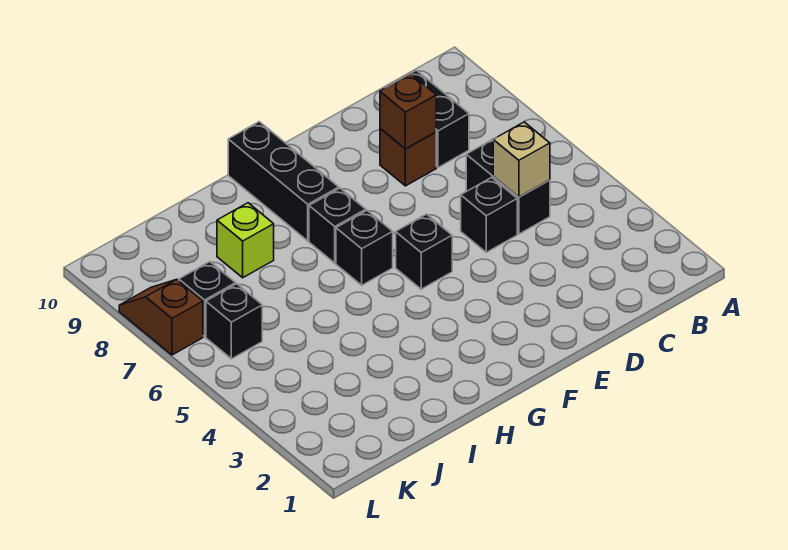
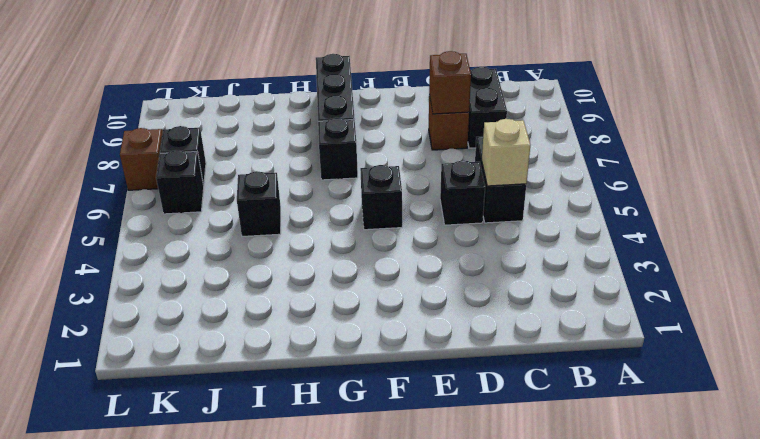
black 1x1 brick [336,211,393,285] -> black 1x1 brick moved to [237,171,281,236]
lime 1x1 brick [217,203,274,278] -> none

